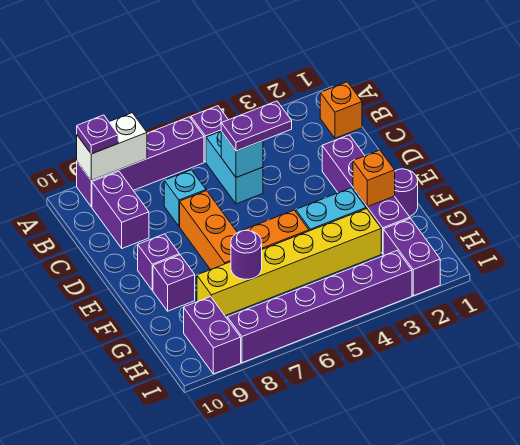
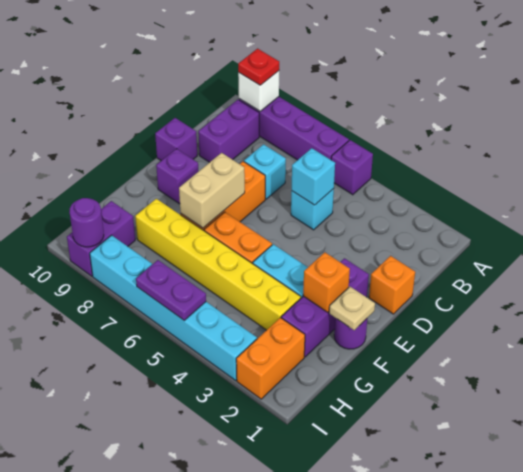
white 1x2 brick [77,113,147,180] -> white 1x1 brick [238,71,279,111]
purple 1x1 plate [77,115,118,154] -> red 1x1 plate [238,49,279,85]
orange 1x1 brick [320,82,362,138] -> orange 1x1 brick moved to [369,256,415,314]
cyan 1x2 brick [206,131,263,204] -> cyan 1x1 brick [291,189,334,230]
purple 1x2 plate [221,101,292,151] -> purple 1x2 plate moved to [136,260,206,321]
purple 1x4 brick [322,135,410,254] -> purple 1x3 brick [281,258,369,357]
none -> tan 1x2 brick [179,153,245,228]
none -> tan 1x1 plate [329,287,375,330]
purple 1x1 brick [153,255,195,311] -> purple 1x1 brick moved to [155,118,197,161]
purple 1x1 round brick [231,230,262,279] -> purple 1x1 round brick moved to [69,198,104,247]
purple 1x2 brick [383,218,440,296] -> orange 1x2 brick [236,318,305,399]
purple 1x6 brick [227,251,412,363] -> cyan 1x6 brick [90,235,257,380]

